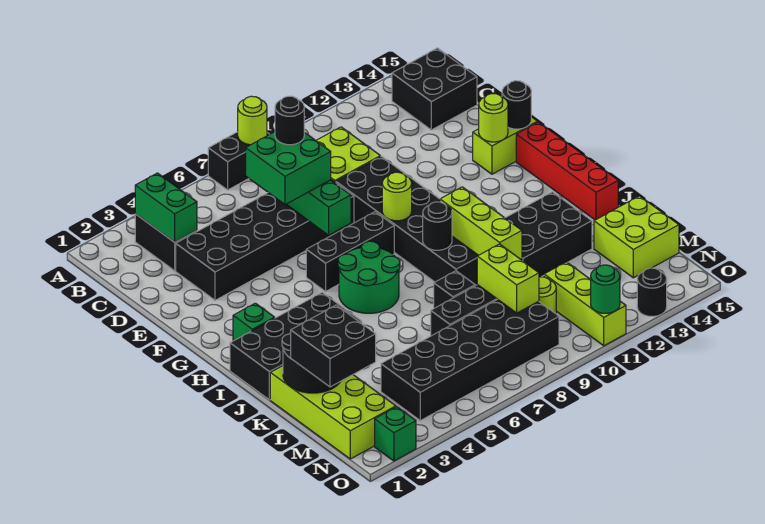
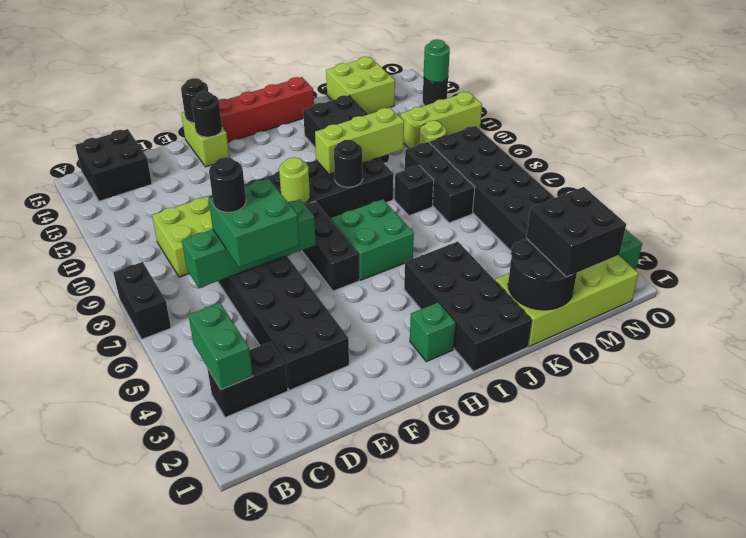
lime 1x1 round brick [238,96,267,145] -> none
green 1x2 brick [135,173,197,242] -> green 1x2 brick turned to [188,303,253,389]
lime 1x1 round brick [479,94,508,142] -> black 1x1 round brick [192,92,222,137]
green 2x2 round brick [338,241,400,313] -> green 2x2 brick [331,199,414,280]
lime 1x2 brick [477,244,539,313] -> none
green 1x1 round brick [591,265,620,313] -> green 1x1 round brick moved to [424,39,450,82]

